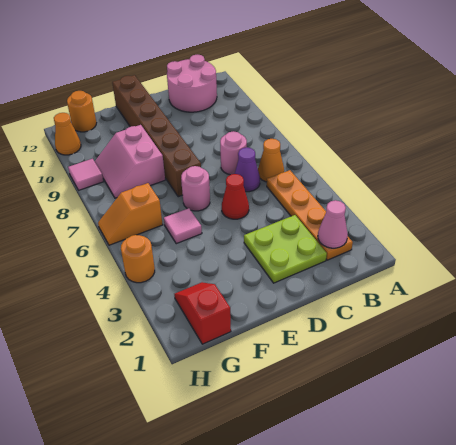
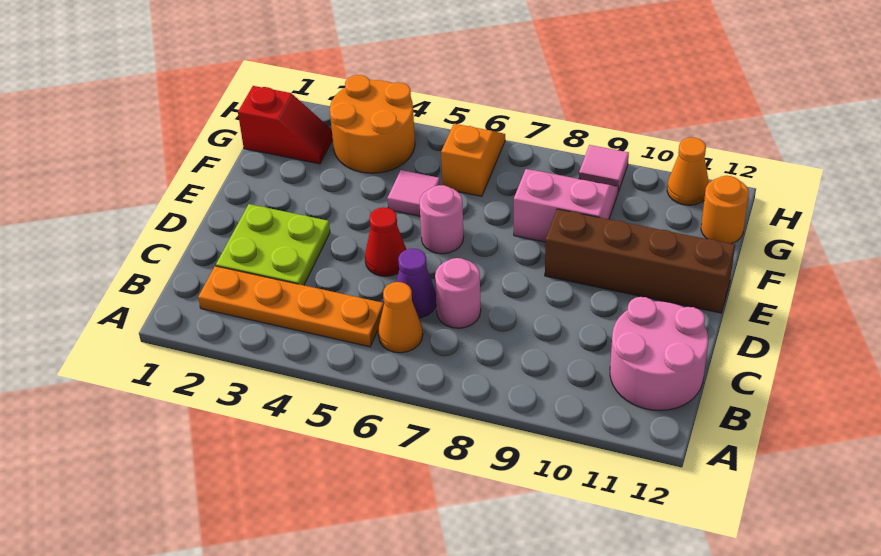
pink 1x1 cone [318,200,348,248] -> none
brown 1x6 brick [112,75,201,197] -> brown 1x4 brick [545,209,735,313]
orange 1x1 round brick [121,235,155,283] -> orange 2x2 round brick [330,75,415,173]

